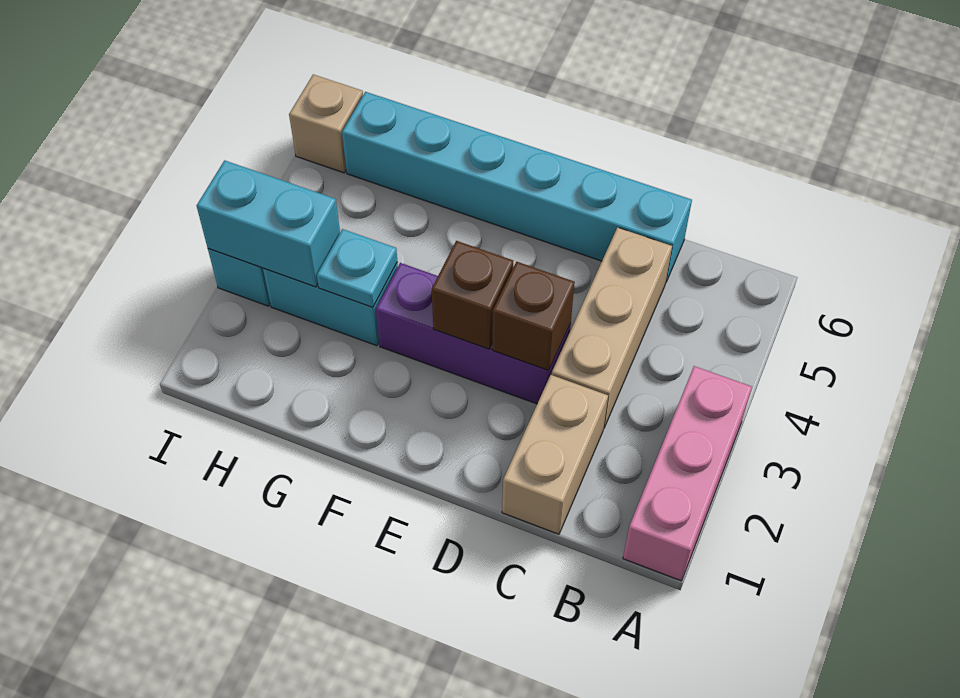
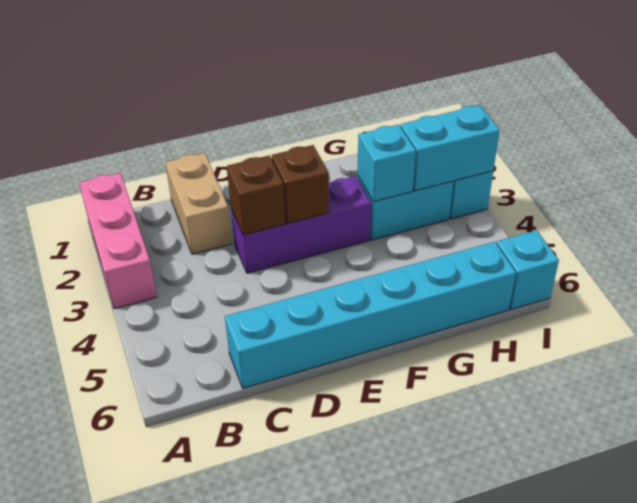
tan 1x3 brick [552,228,672,427] -> none
cyan 1x1 plate [317,229,397,308] -> cyan 1x1 brick [358,125,416,202]
tan 1x1 brick [289,74,363,173] -> cyan 1x1 brick [497,230,559,310]

